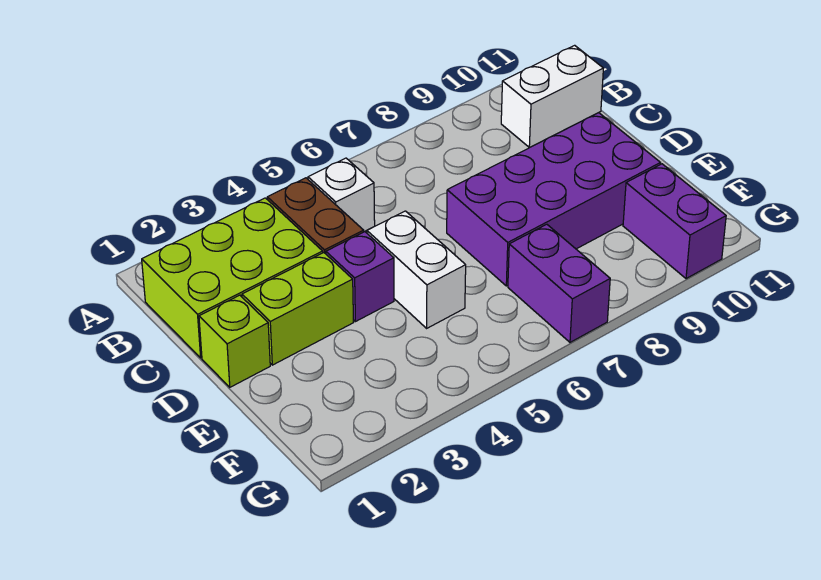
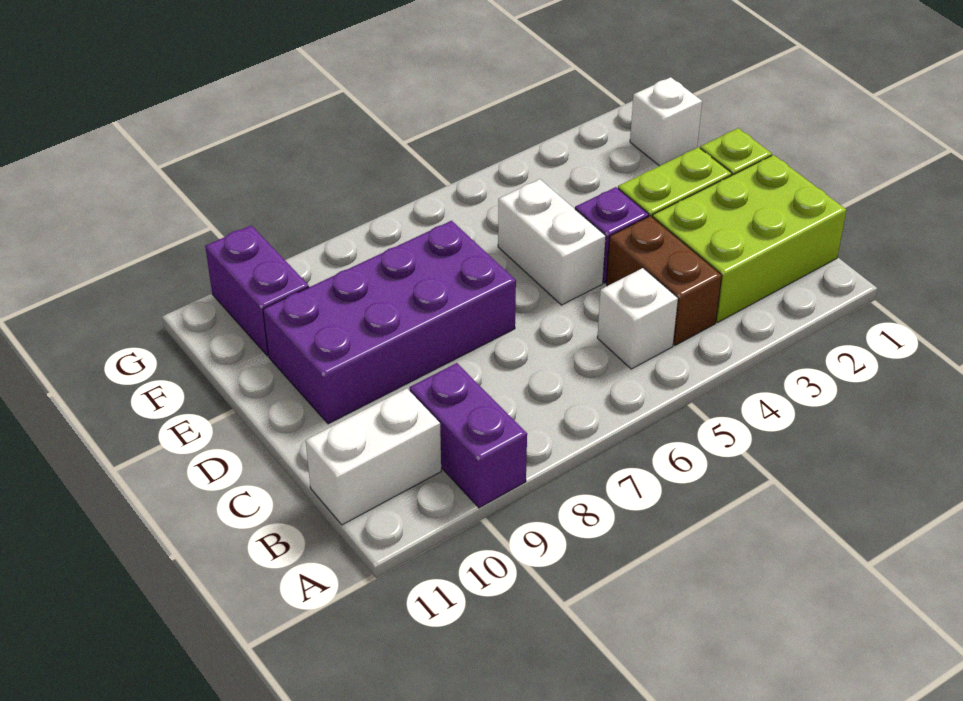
none -> white 1x1 brick [630,77,702,166]
purple 1x2 brick [508,224,610,342] -> purple 1x2 brick moved to [409,363,527,508]

